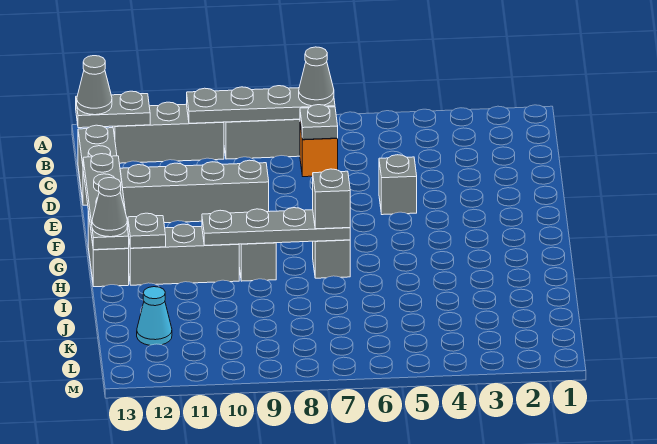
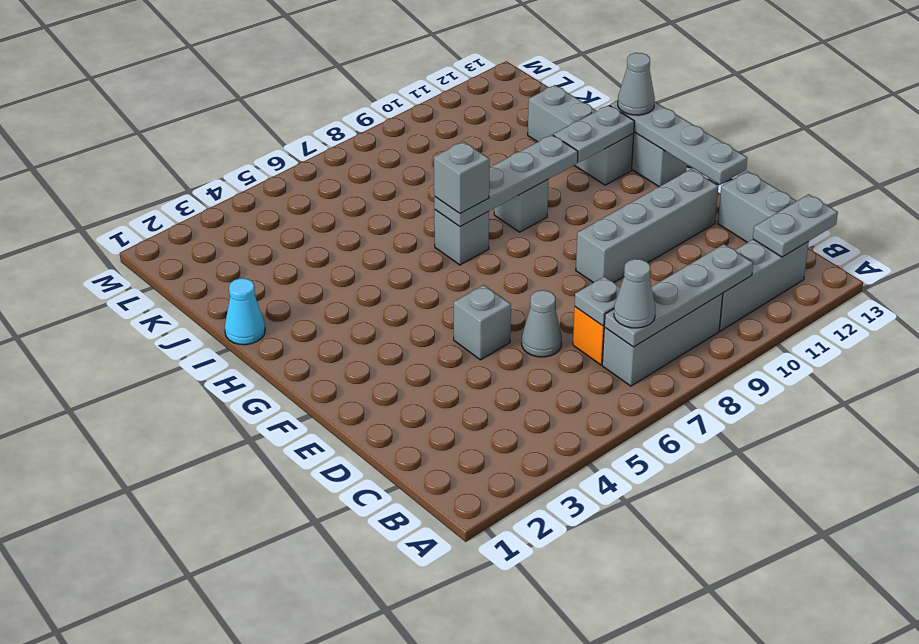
grey 1x1 cone [77,56,112,115] -> grey 1x1 cone moved to [522,290,562,357]
grey 1x3 brick [128,224,239,285] -> grey 1x3 brick turned to [528,85,634,185]
grey 1x1 plate [128,213,166,248] -> grey 1x2 plate [553,105,634,162]
cyan 1x1 cone [137,287,172,345] -> cyan 1x1 cone moved to [225,278,265,345]

